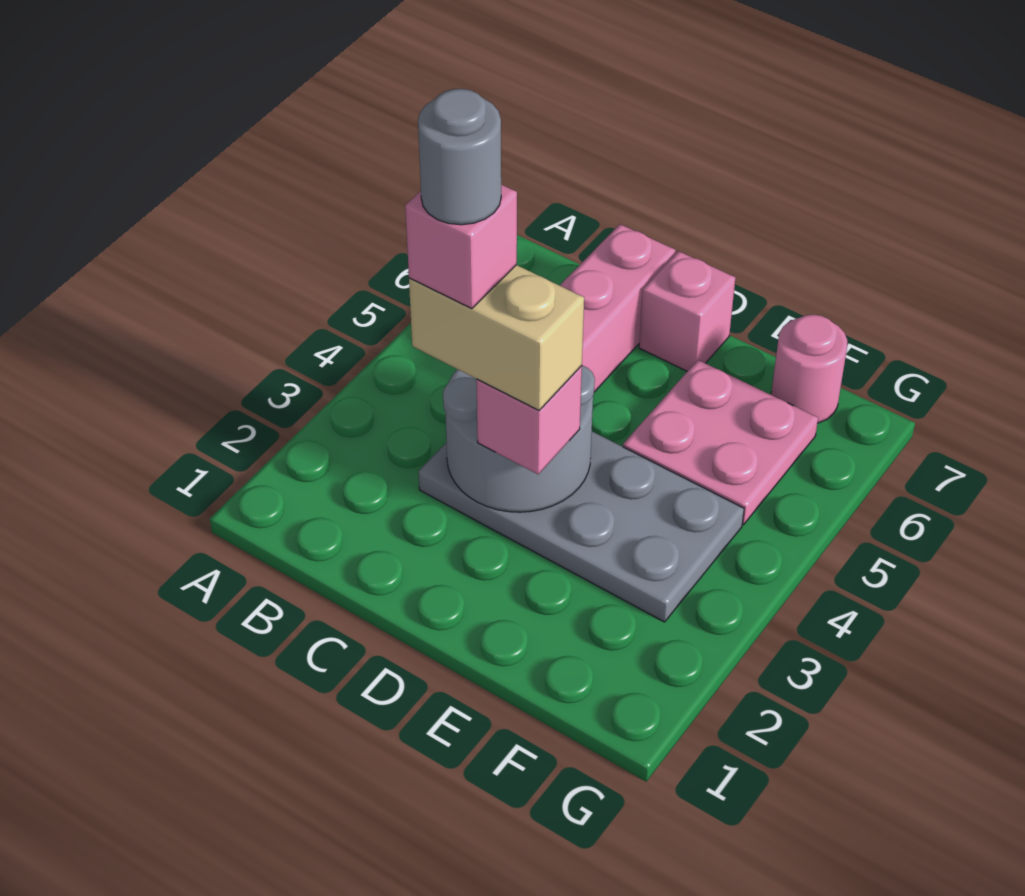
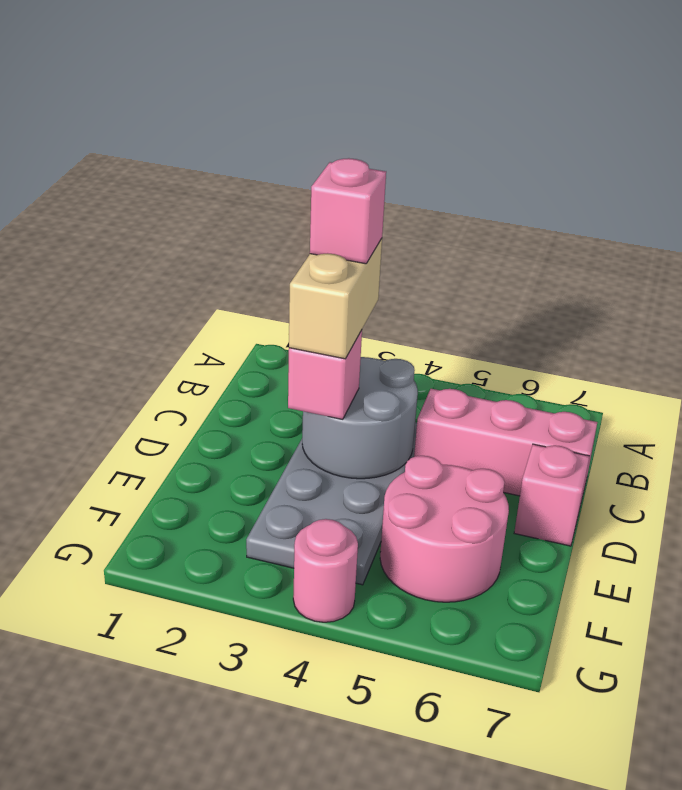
grey 1x1 round brick [418,89,501,225] -> none
pink 2x2 plate [623,360,818,524] -> pink 2x2 round brick [380,456,509,602]
pink 1x1 round brick [771,315,847,423] -> pink 1x1 round brick moved to [293,519,358,622]

